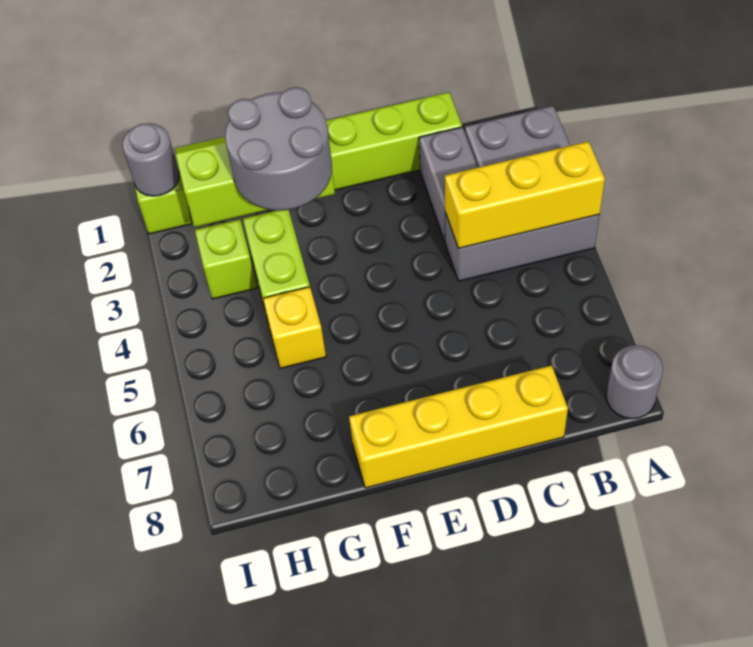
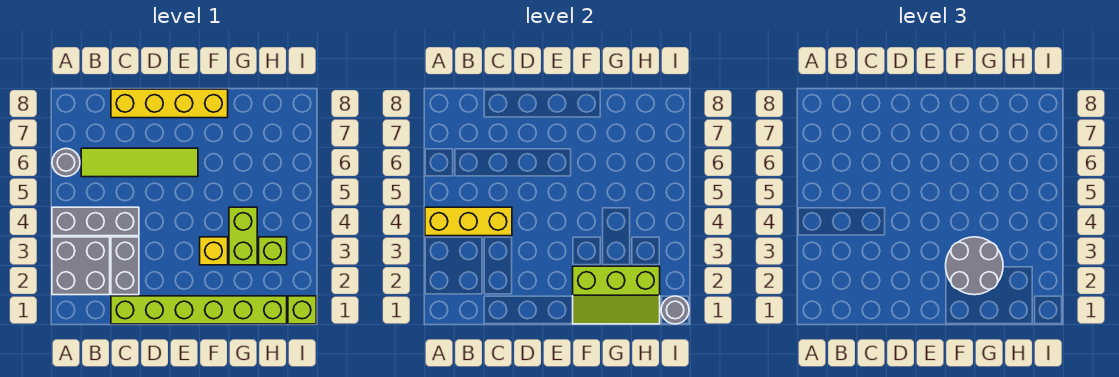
grey 1x1 round brick [606,345,663,419] -> grey 1x1 round brick moved to [52,149,80,176]
none -> lime 1x4 tile [81,148,198,177]
yellow 1x1 brick [263,287,326,368] -> yellow 1x1 brick moved to [200,237,228,265]

